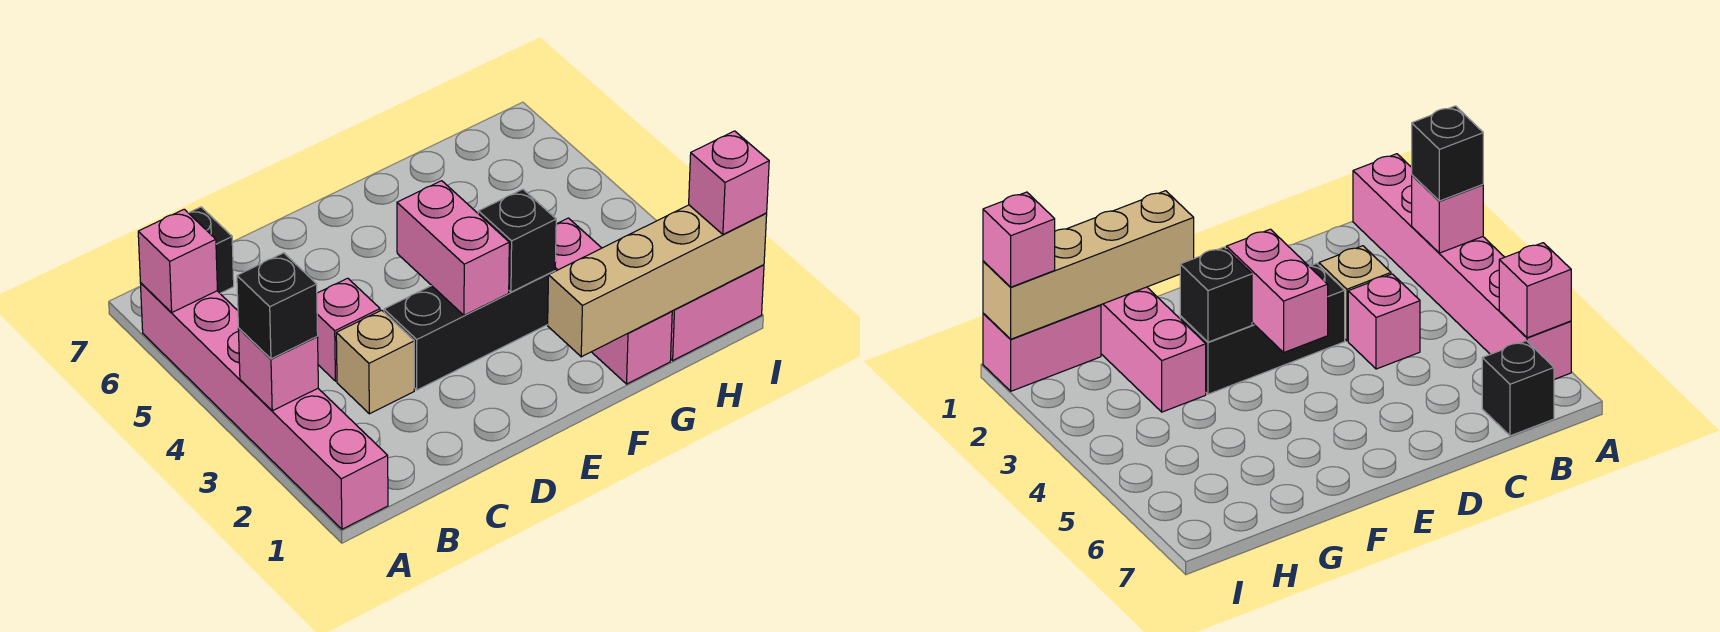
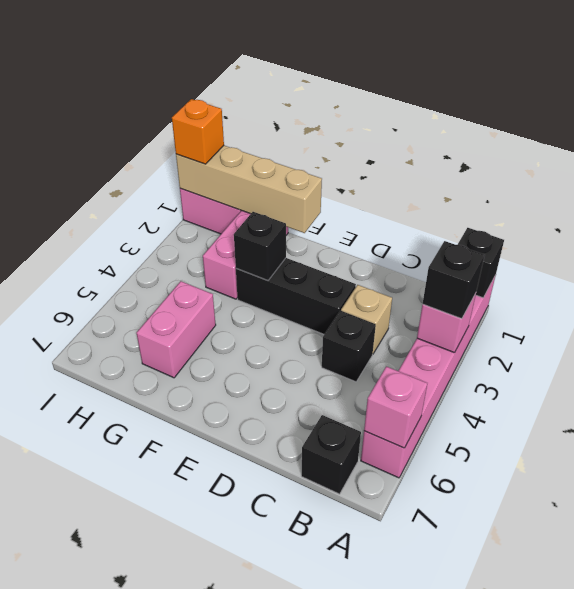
none -> black 1x1 brick [458,228,504,298]
pink 1x1 brick [317,278,380,381] -> black 1x1 brick [322,311,376,382]
pink 1x2 brick [397,181,509,315] -> pink 1x2 brick moved to [137,281,216,378]
pink 1x1 brick [689,131,769,234] -> orange 1x1 brick [172,99,224,164]

